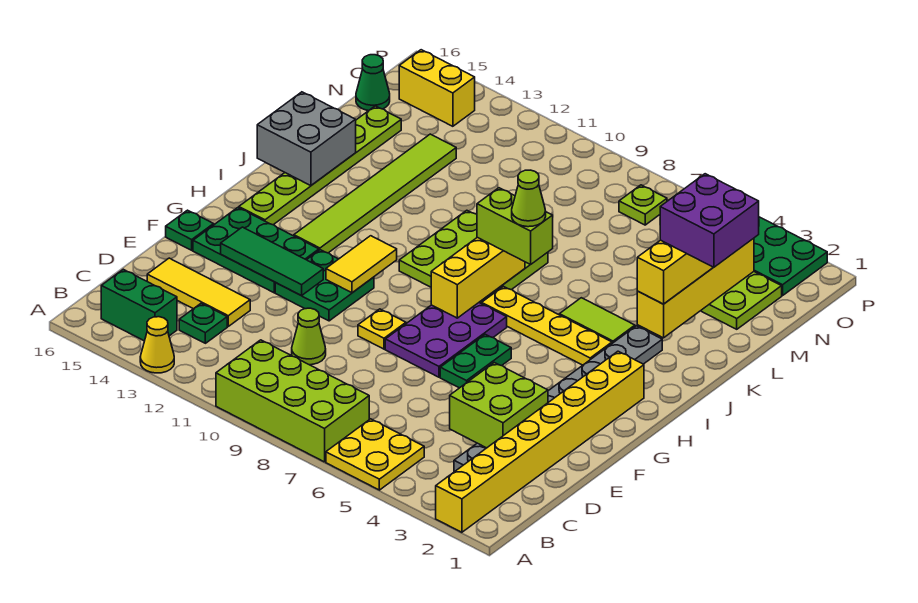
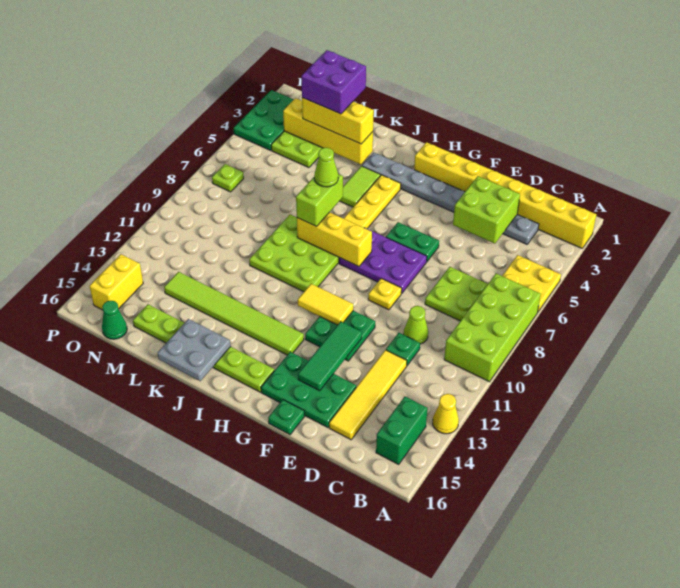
none -> lime 2x2 plate [425,267,488,321]
green 1x1 plate [179,303,227,343] -> green 1x1 plate moved to [386,333,420,365]
yellow 1x3 tile [147,258,250,326] -> yellow 1x4 tile [329,350,407,440]
green 2x3 plate [193,208,319,293] -> green 2x3 plate turned to [261,352,356,428]
grey 2x2 brick [257,92,356,186] -> grey 2x2 plate [158,319,231,381]

